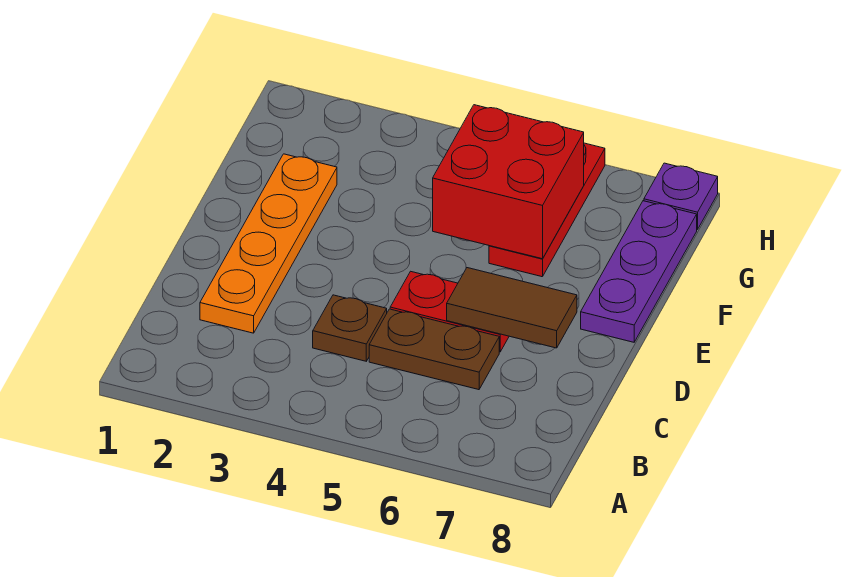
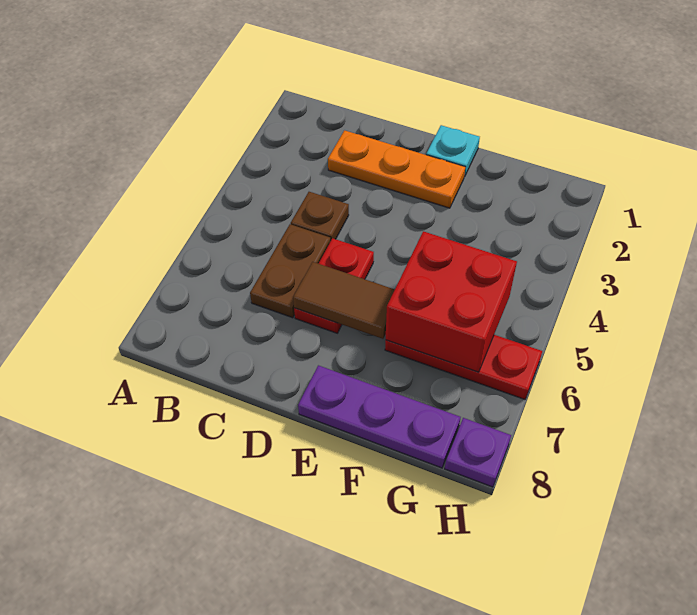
orange 1x4 plate [200,154,337,333] -> orange 1x3 plate [328,130,465,208]
brown 1x2 tile [447,268,577,348] -> brown 1x2 tile turned to [293,262,395,339]
none -> cyan 1x1 plate [426,125,480,177]

